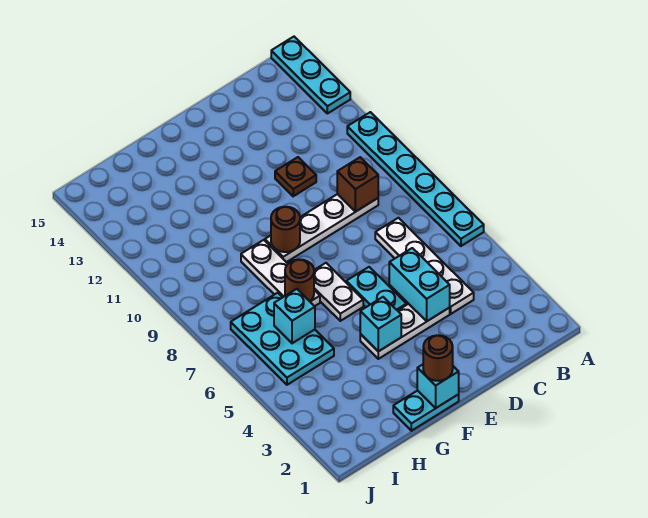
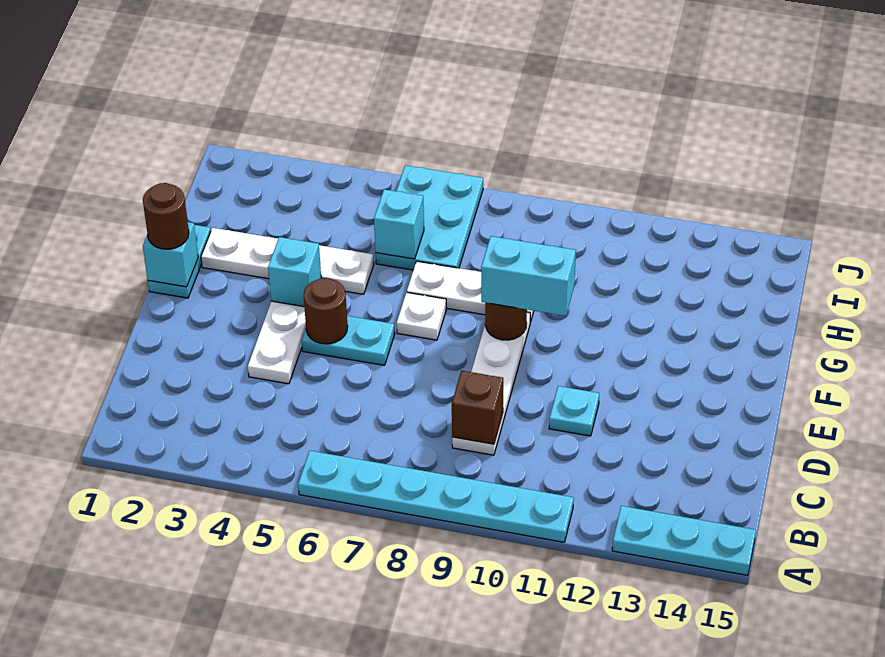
white 1x4 plate [375,218,474,314] -> white 1x4 plate moved to [201,228,374,294]
cyan 1x2 brick [389,248,450,321] -> cyan 1x2 brick moved to [481,236,576,316]
brown 1x1 plate [275,157,316,196] -> cyan 1x1 plate [549,386,599,436]
white 1x2 plate [314,263,363,321] -> white 1x1 plate [397,293,446,340]
brown 1x1 round brick [285,259,314,301] -> brown 1x1 round brick moved to [304,278,348,344]
cyan 2x3 plate [231,293,334,385] -> cyan 2x3 plate turned to [376,165,483,270]

